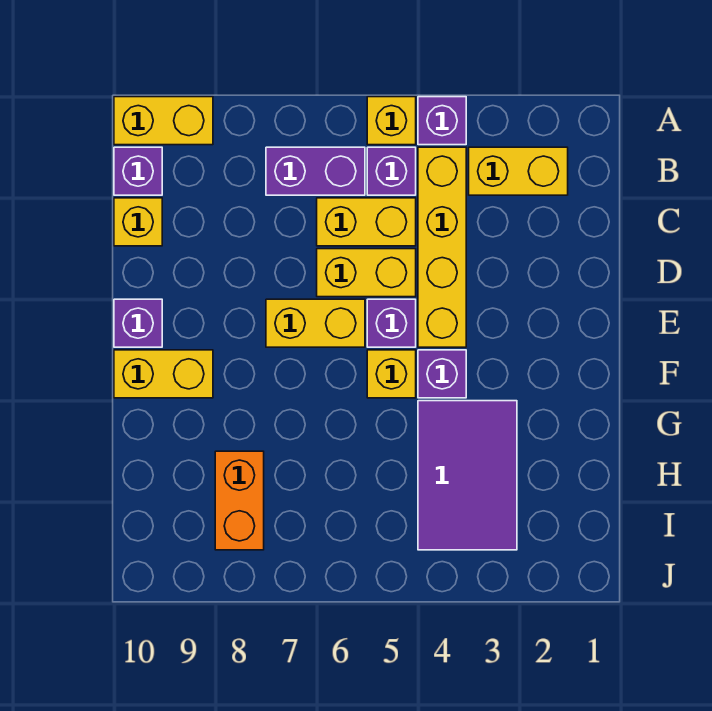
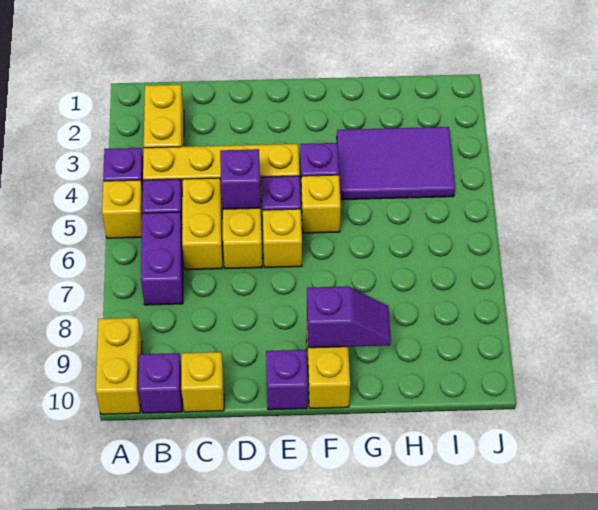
none -> purple 1x1 brick [220,149,261,209]
yellow 1x2 brick [266,299,365,347] -> yellow 1x1 brick [263,209,302,267]
none -> purple 1x2 slope [307,286,391,348]
orange 1x2 brick [215,451,264,550] -> none

